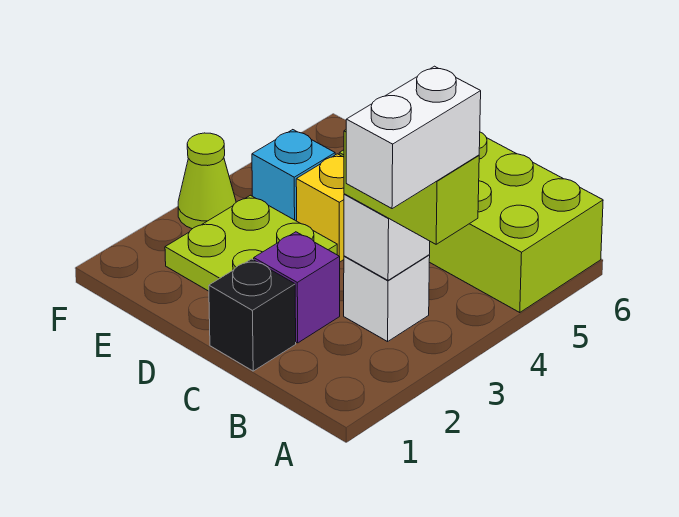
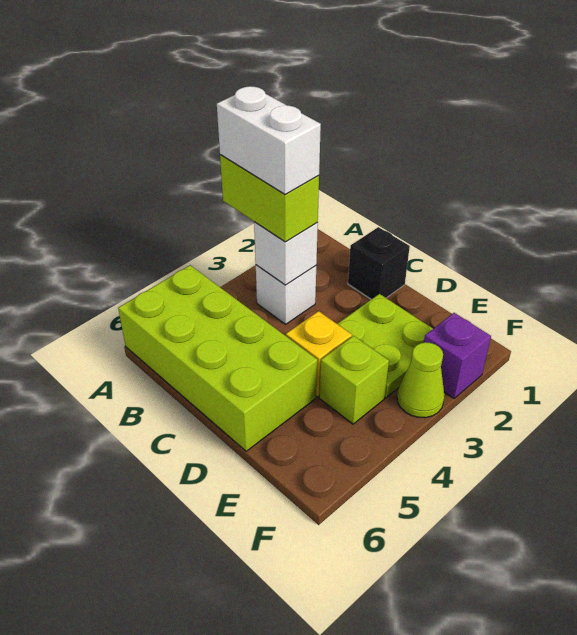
white 1x2 brick [346,66,481,209] -> white 1x2 brick turned to [217,86,321,195]
purple 1x1 brick [254,232,340,343] -> purple 1x1 brick moved to [424,313,491,398]
cyan 1x1 brick [252,130,335,221] -> lime 1x1 brick [319,336,389,424]

